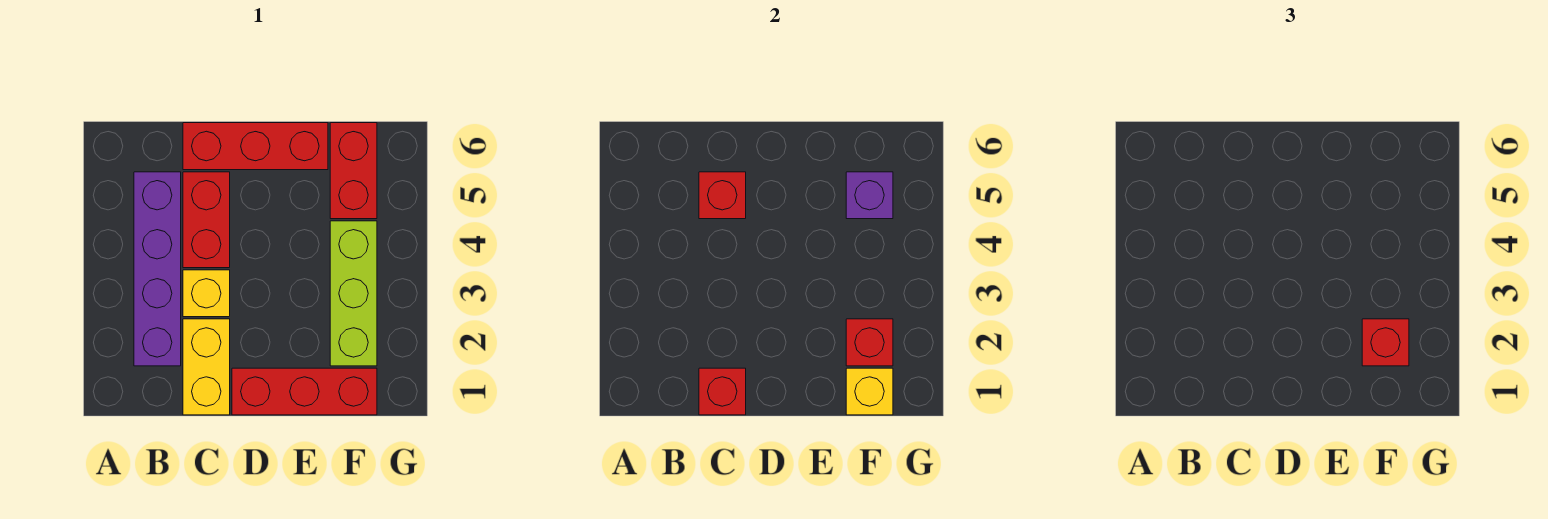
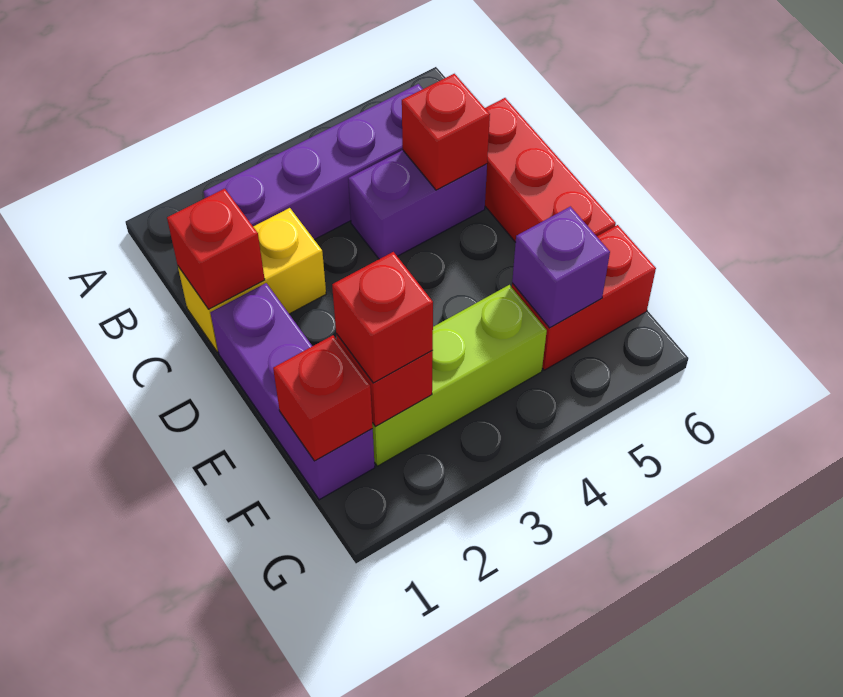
yellow 1x1 brick [183,270,230,317] -> none
red 1x2 brick [183,172,230,268] -> purple 1x2 brick [348,150,487,259]
red 1x3 brick [232,368,377,415] -> purple 1x3 brick [210,283,375,500]
yellow 1x1 brick [846,368,893,415] -> red 1x1 brick [273,335,373,461]

